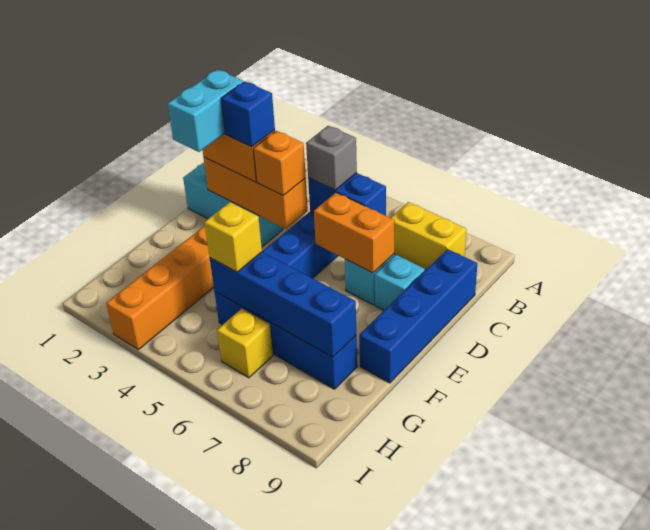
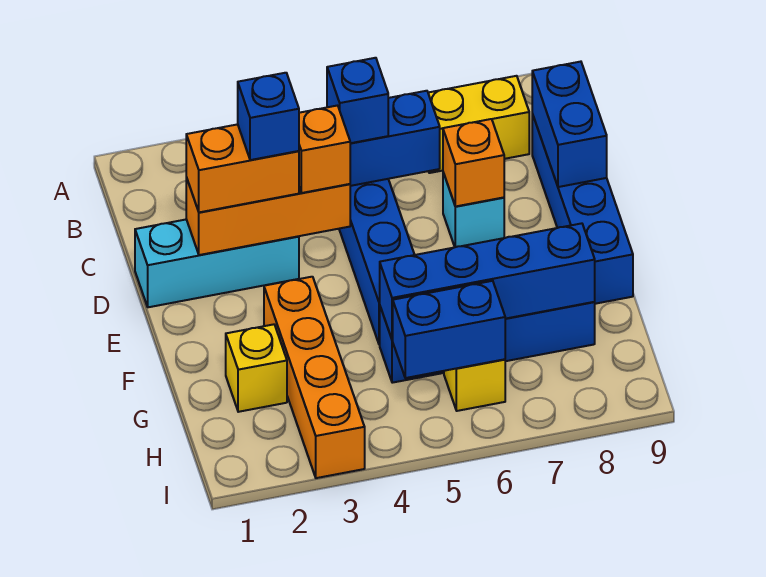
grey 1x1 brick [306,126,357,190] -> blue 1x1 brick [327,58,388,143]
none -> blue 1x2 brick [532,62,607,187]
cyan 1x2 brick [168,70,244,152] -> none
orange 1x2 brick [314,193,395,273] -> orange 1x1 brick [443,119,504,206]
cyan 1x1 brick [375,255,425,310] -> none
yellow 1x1 brick [204,202,262,272] -> yellow 1x1 brick moved to [226,324,287,412]
none -> blue 1x2 brick [393,281,505,378]

